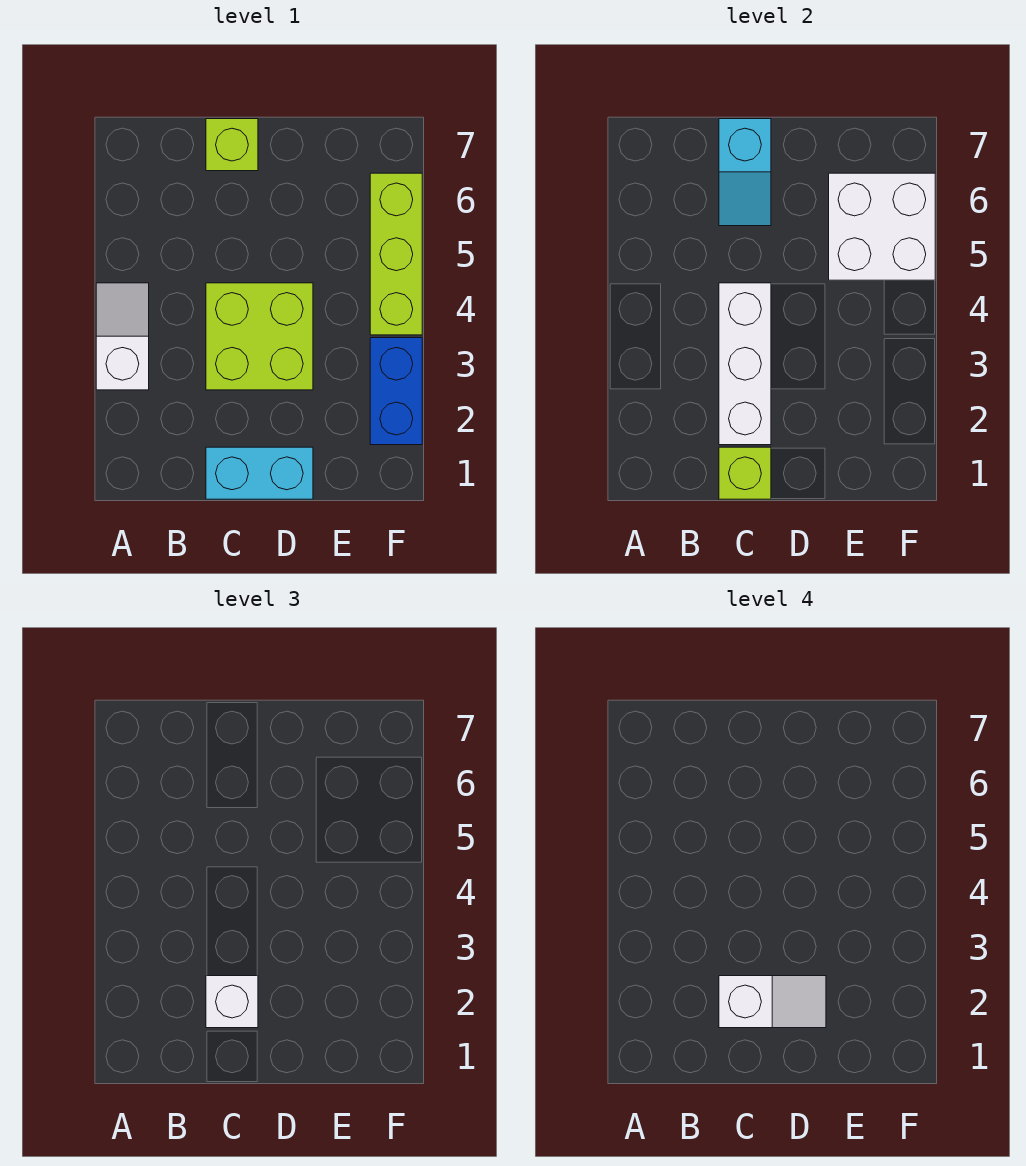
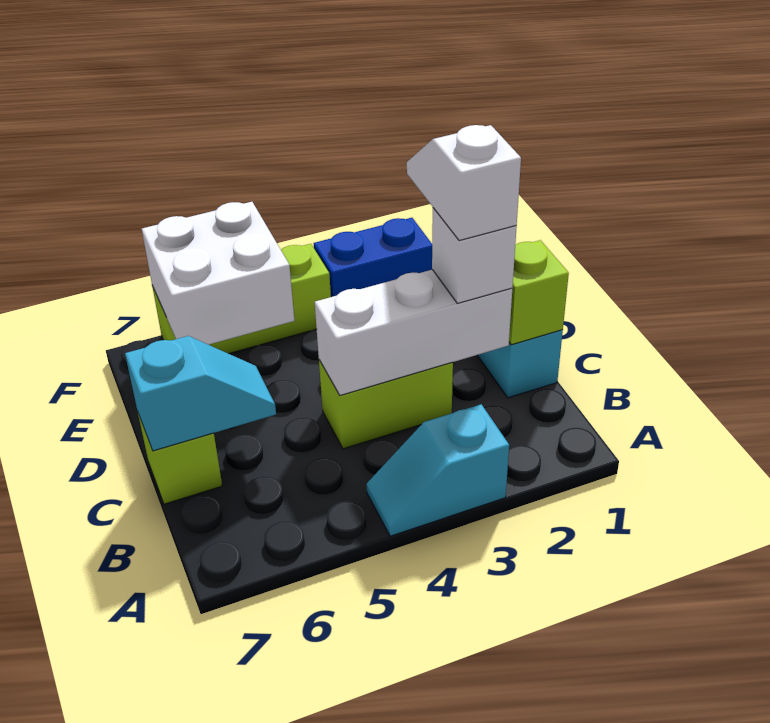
white 1x2 slope [96,283,149,390] -> cyan 1x2 slope [366,404,509,536]
lime 2x2 brick [206,283,313,390] -> lime 1x2 brick [319,360,453,449]

